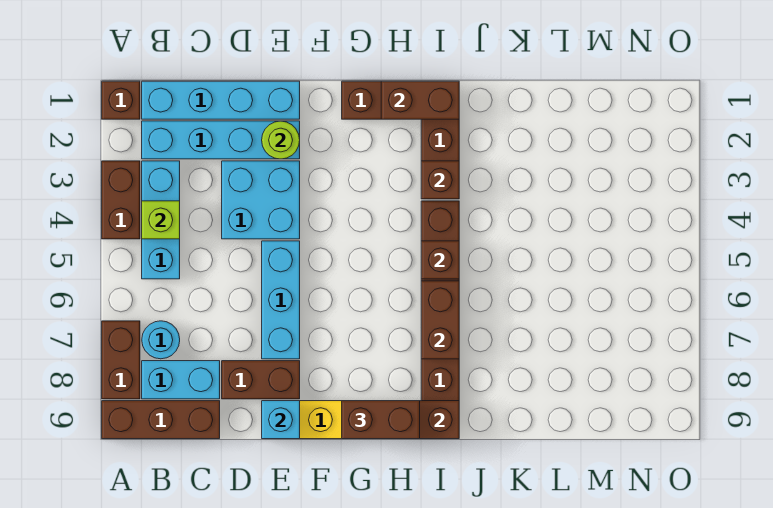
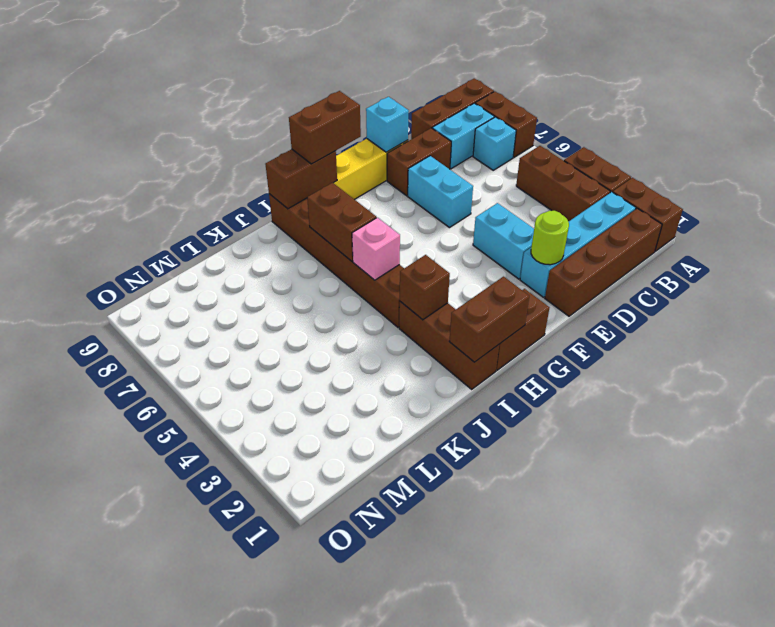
brown 1x1 brick [102,81,140,119] -> brown 1x2 brick [613,178,683,251]
cyan 1x4 brick [142,81,300,119] -> brown 1x4 brick [545,208,662,316]
cyan 1x3 brick [142,161,180,279] -> brown 1x3 brick [516,146,611,221]
lime 1x1 brick [142,201,180,239] -> none
cyan 1x1 round brick [142,321,180,359] -> cyan 1x1 brick [473,117,516,170]
cyan 2x2 brick [222,161,300,239] -> cyan 1x2 brick [473,203,534,279]
cyan 1x3 brick [262,241,300,359] -> cyan 1x2 brick [408,156,473,228]
brown 1x1 brick [421,241,459,279] -> pink 1x1 brick [352,218,400,280]

